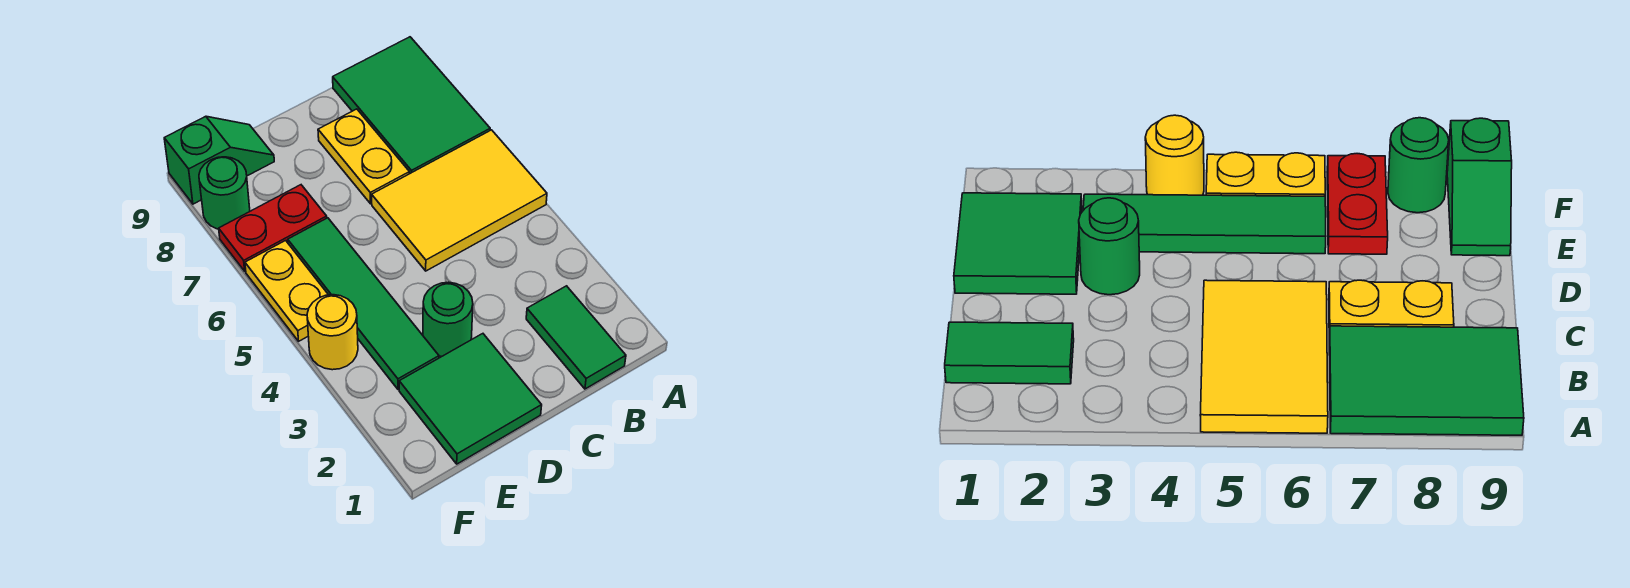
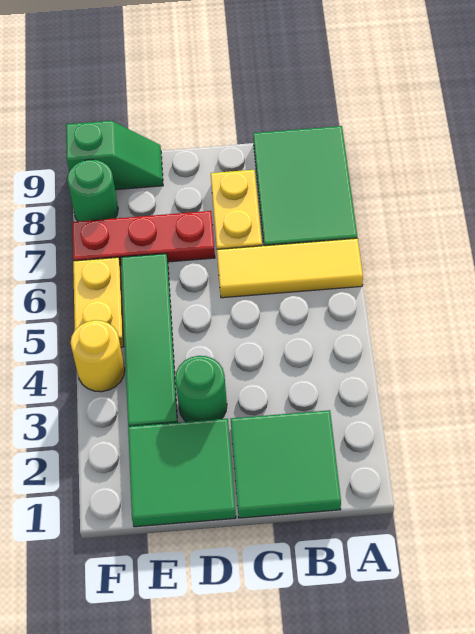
yellow 2x3 tile [372,130,547,271] -> yellow 1x3 tile [217,238,363,298]
green 1x2 tile [526,286,626,389] -> green 2x2 tile [231,410,341,518]
red 1x2 plate [219,185,327,271] -> red 1x3 plate [72,211,215,266]

